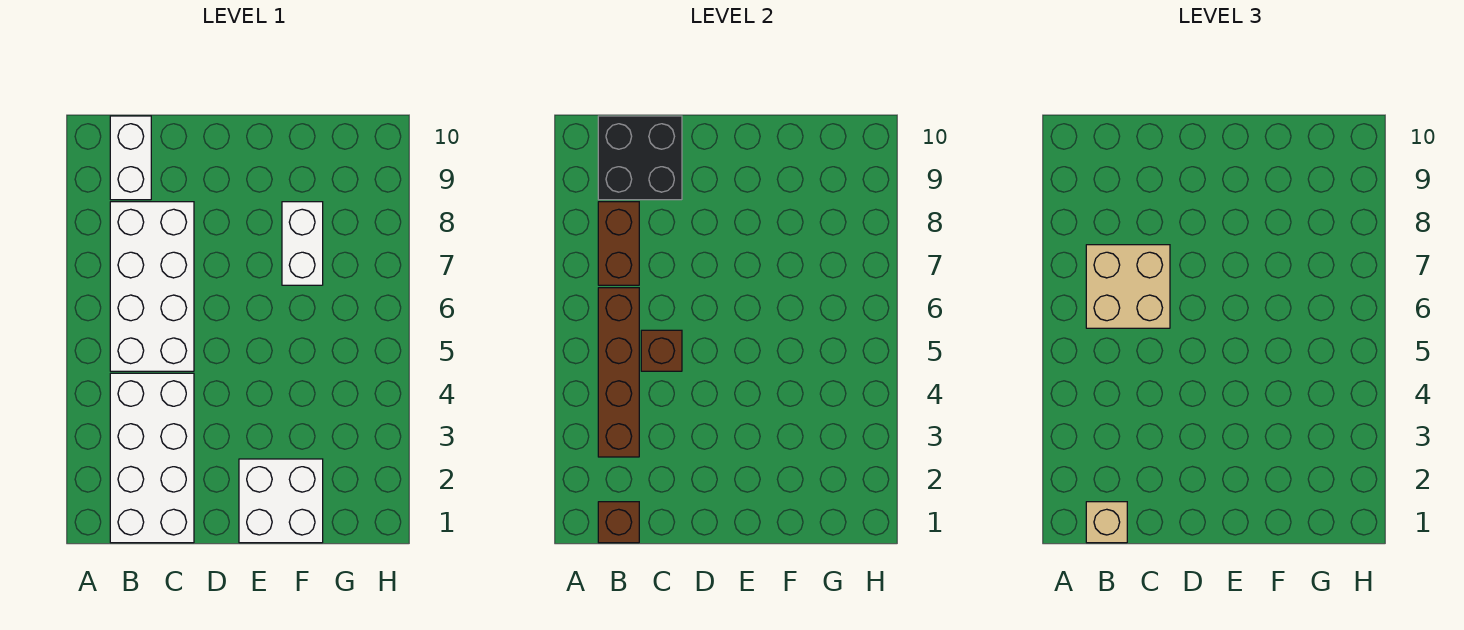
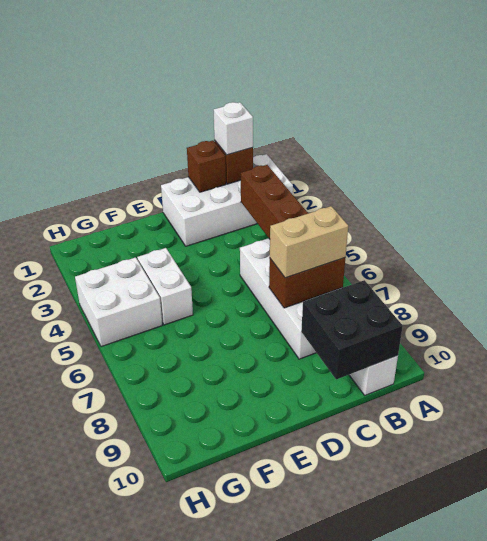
white 2x4 brick [110,373,194,543] -> white 2x4 brick turned to [161,154,293,246]
tan 1x1 brick [1086,502,1127,543] -> white 1x1 brick [214,102,253,155]
tan 2x2 brick [1086,245,1170,328] -> tan 1x2 brick [270,206,348,278]
brown 1x2 brick [598,202,639,285] -> brown 1x2 brick turned to [269,258,345,308]
brown 1x1 brick [641,330,682,371] -> brown 1x1 brick moved to [187,141,226,192]
white 2x2 brick [239,459,323,543] -> white 2x2 brick moved to [75,257,162,347]
white 1x2 brick [282,202,323,285] -> white 1x2 brick moved to [137,248,193,325]

